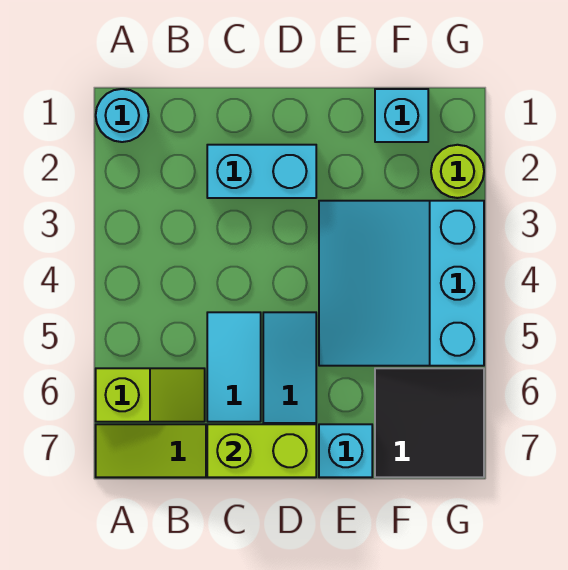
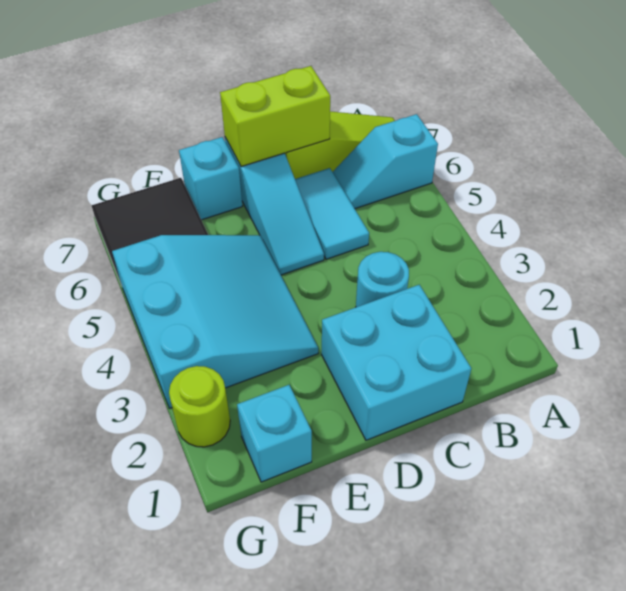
cyan 1x1 round brick [96,89,149,142] -> cyan 1x1 round brick moved to [356,252,409,307]
lime 1x2 slope [96,368,205,422] -> cyan 1x2 slope [333,114,438,209]
cyan 1x2 brick [207,145,316,198] -> cyan 2x2 brick [322,285,471,440]

